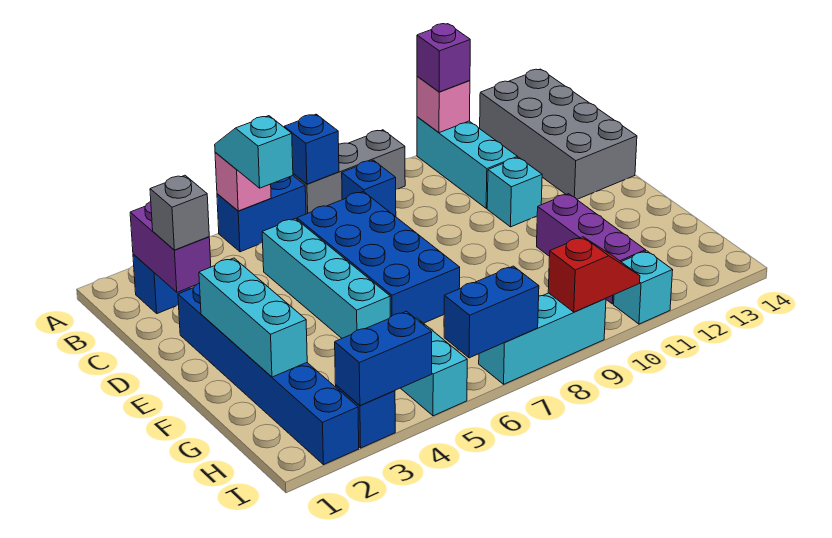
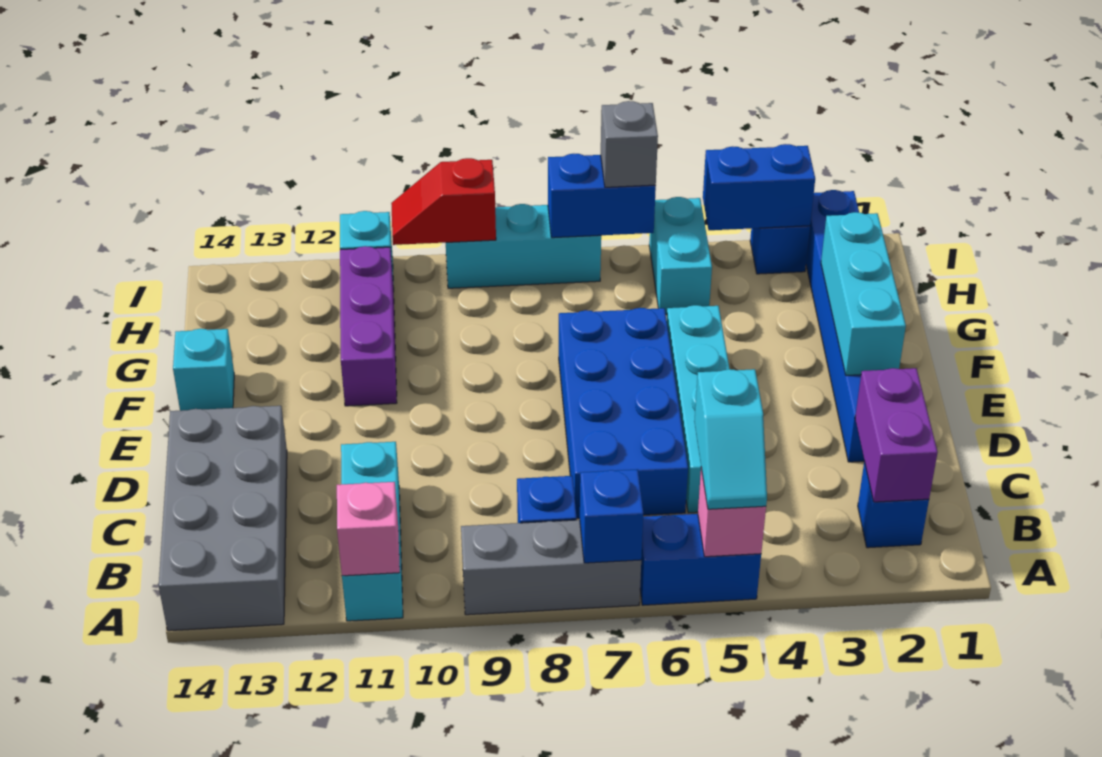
purple 1x1 brick [417,24,470,92] -> none
grey 1x1 brick [150,175,209,250] -> grey 1x1 brick moved to [601,101,658,187]
cyan 1x1 brick [487,157,542,227] -> cyan 1x1 brick moved to [173,329,234,411]

